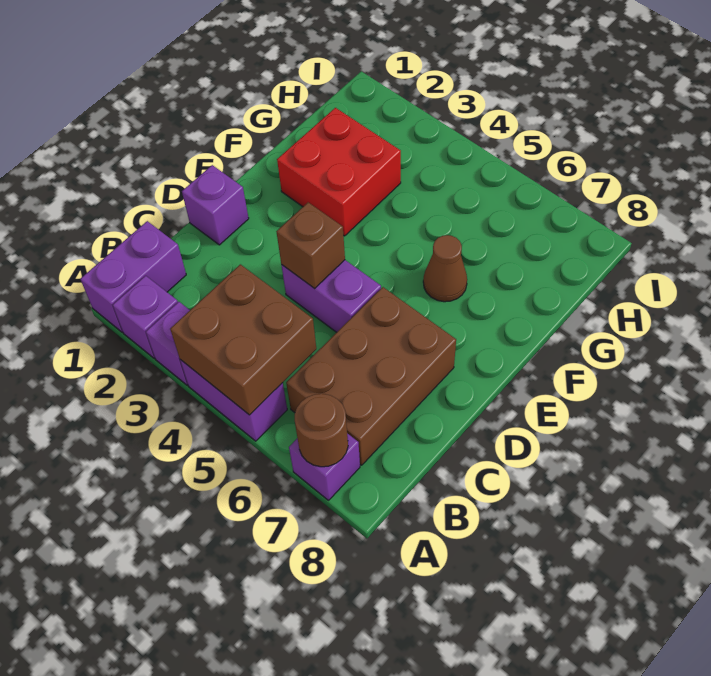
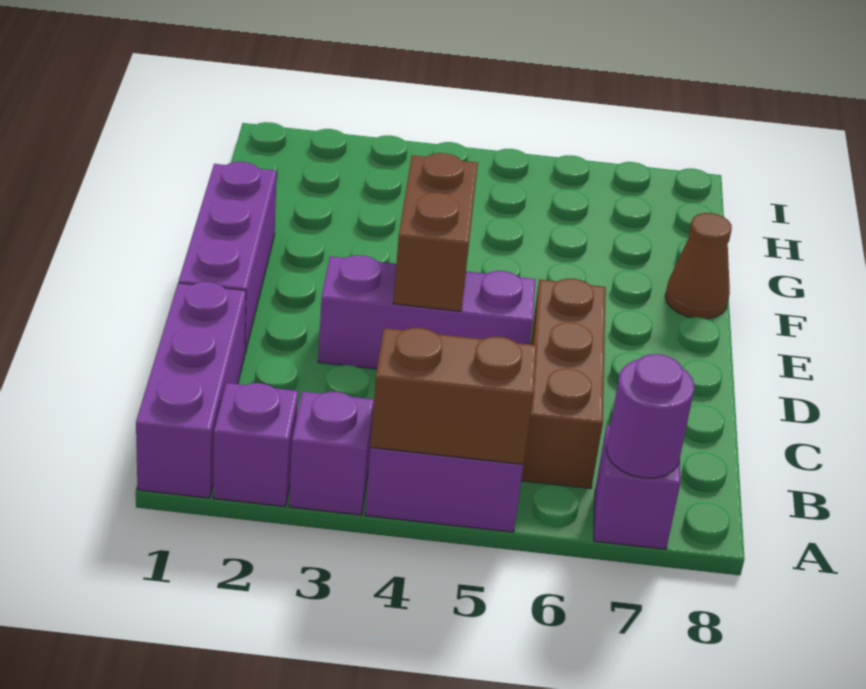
purple 1x2 brick [80,221,186,332] -> purple 1x3 brick [136,282,246,498]
brown 2x2 brick [170,264,316,415] -> brown 1x2 brick [370,328,537,464]
brown 1x1 round brick [295,394,348,467] -> purple 1x1 round brick [606,354,695,478]
brown 2x3 brick [286,287,456,465] -> brown 1x3 brick [521,279,606,489]
purple 1x1 brick [182,165,249,245] -> purple 1x3 brick [179,162,277,353]
purple 1x2 brick [282,260,381,332] -> purple 1x3 brick [318,255,536,369]
brown 1x1 brick [276,202,345,289] -> brown 1x2 brick [393,153,478,311]
red 2x2 brick [277,108,401,236] -> none
brown 1x1 cone [423,235,467,302] -> brown 1x1 cone moved to [665,213,732,319]

